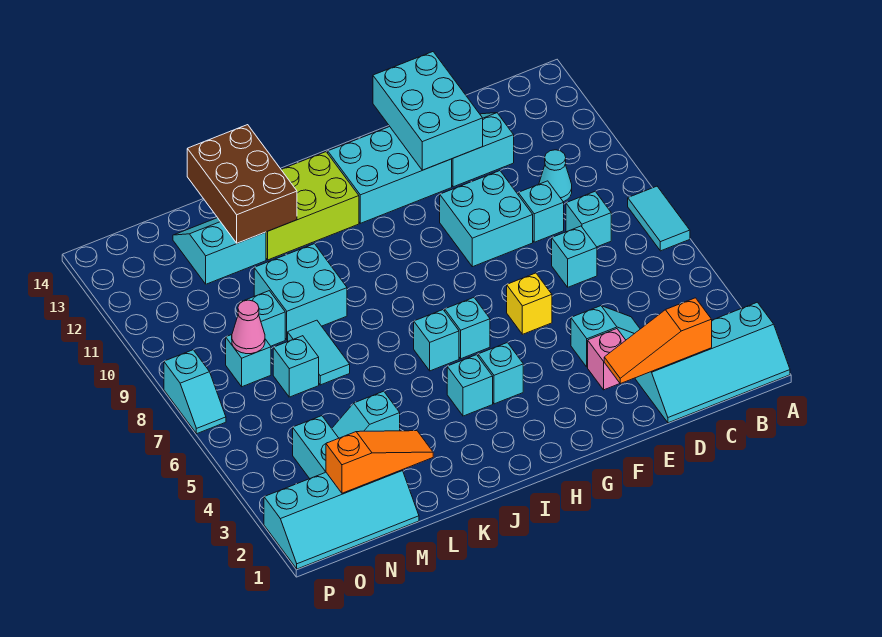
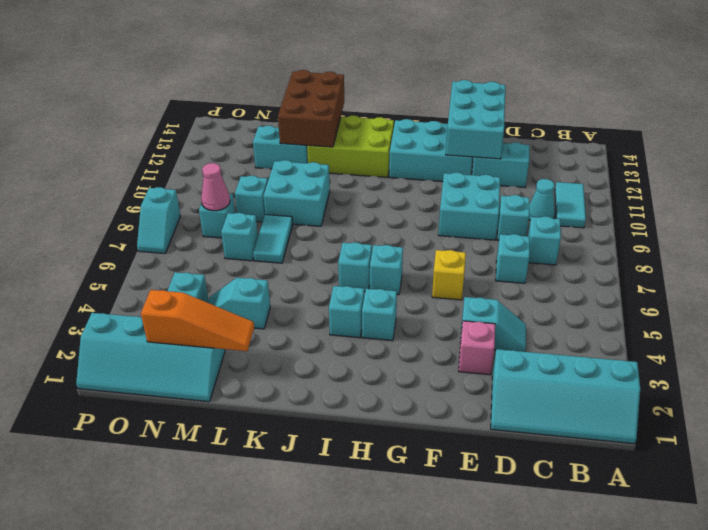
cyan 1x2 tile [628,186,690,251] -> cyan 1x2 tile moved to [555,182,586,228]
orange 1x3 slope [604,298,712,384] -> none

